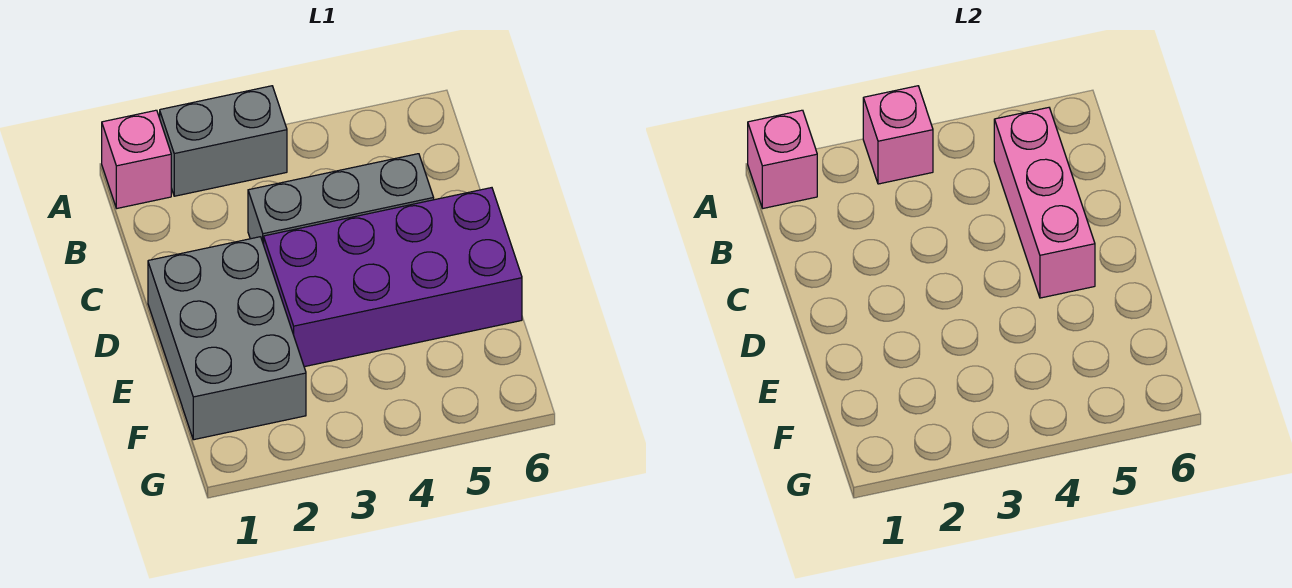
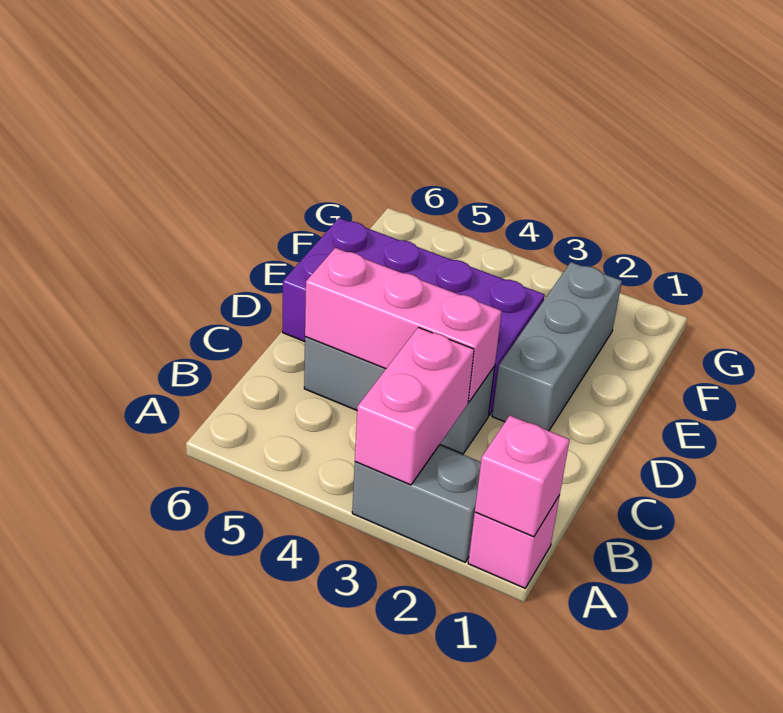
pink 1x1 brick [863,86,933,184] -> pink 1x2 brick [355,327,474,485]
pink 1x3 brick [994,108,1095,298] -> pink 1x3 brick turned to [305,248,502,402]
grey 2x3 brick [148,237,306,440] -> grey 1x3 brick [492,262,622,431]

